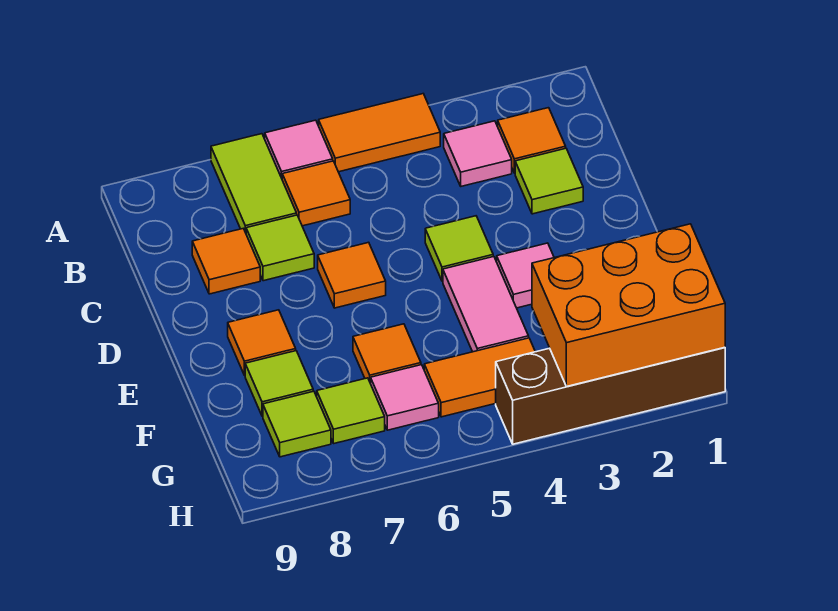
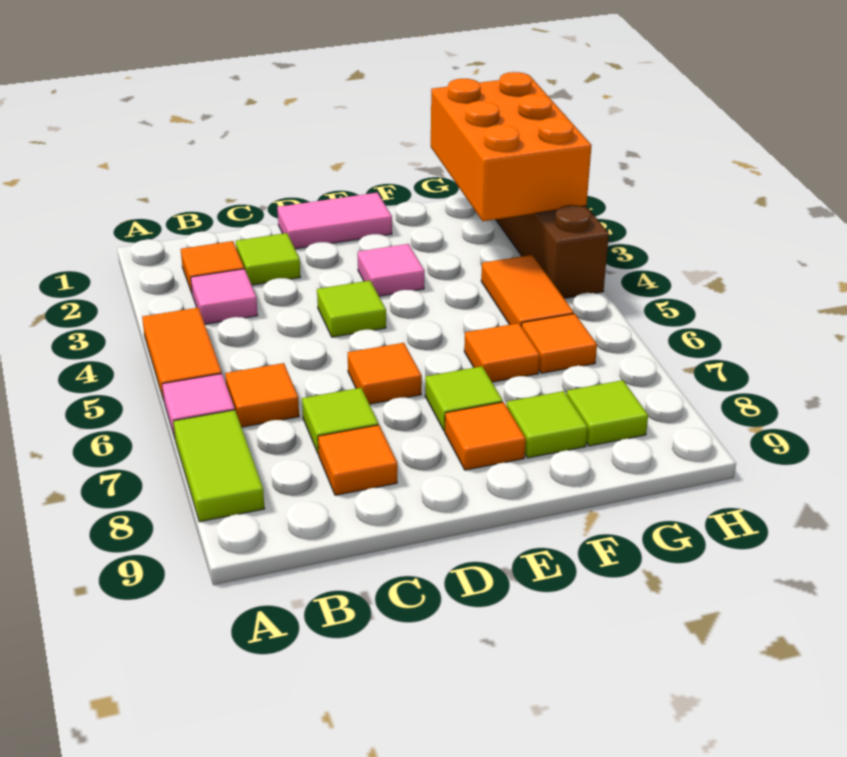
lime 1x2 tile [211,134,297,233] -> lime 1x2 tile turned to [173,410,265,522]
pink 1x2 tile [443,256,529,352] -> pink 1x2 tile moved to [277,193,392,249]
pink 1x1 tile [371,365,439,430] -> orange 1x1 tile [522,314,597,373]
lime 1x1 tile [317,378,385,443] -> lime 1x1 tile moved to [425,366,503,431]

